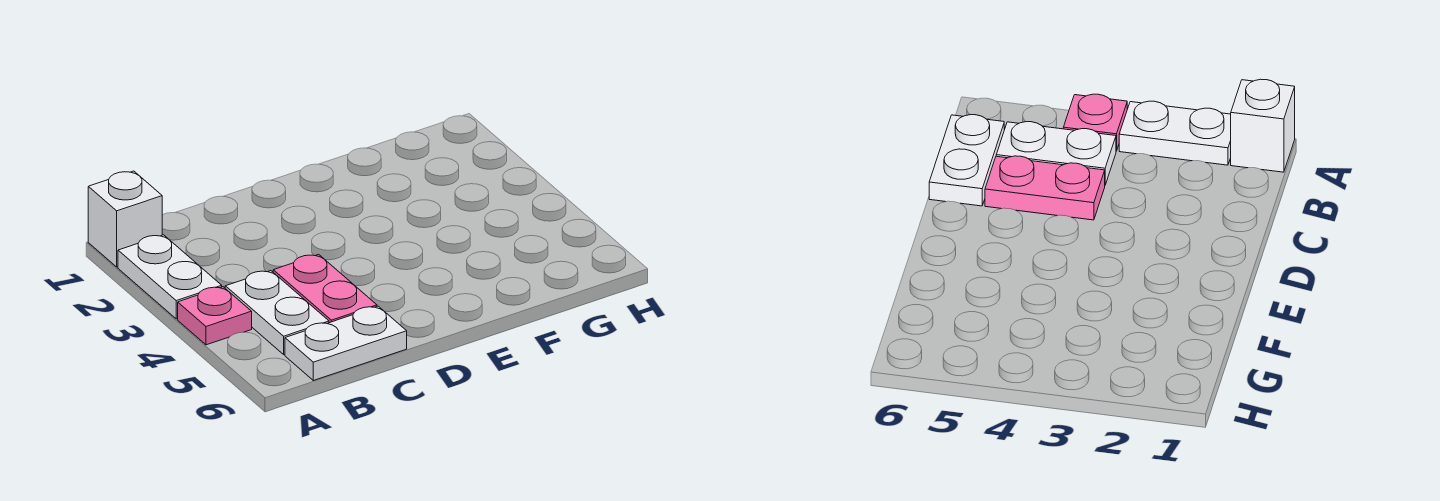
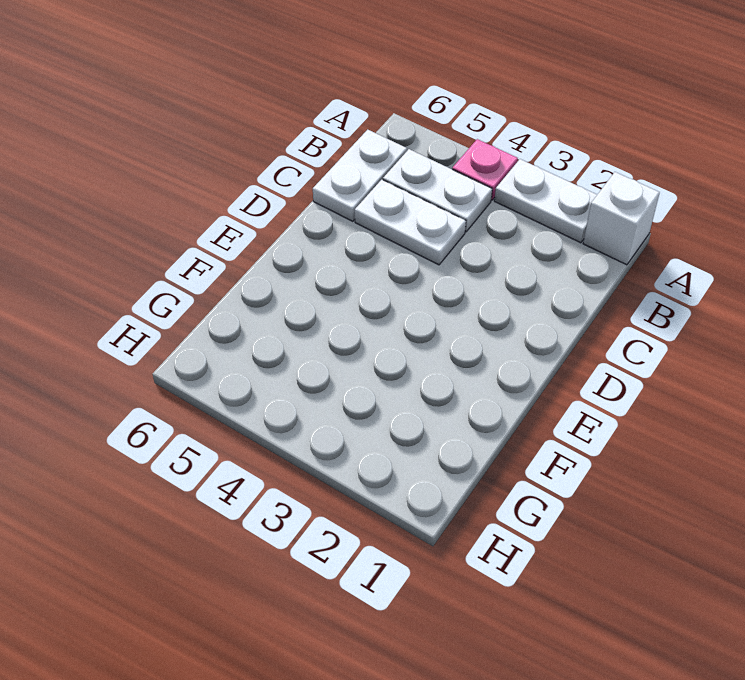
pink 1x2 plate [273,254,377,323] -> white 1x2 plate [355,180,466,265]

